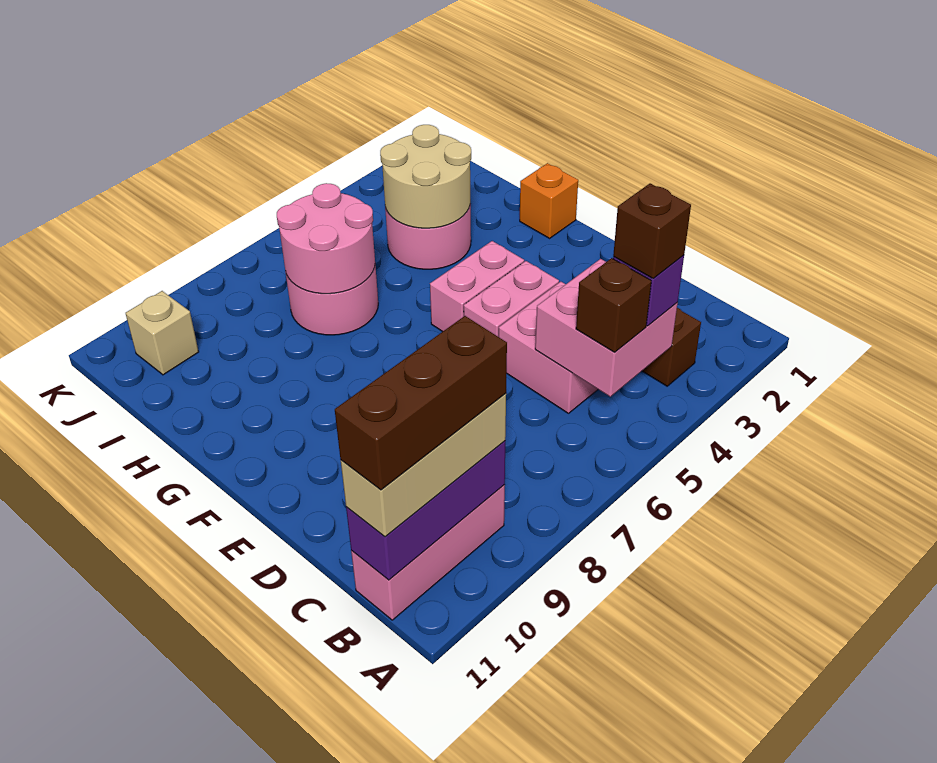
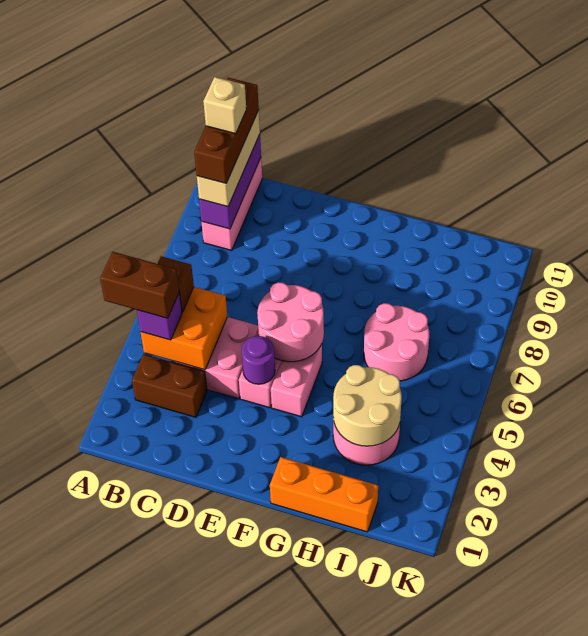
pink 2x2 brick [535,259,678,397] -> orange 2x2 brick [141,287,227,370]
brown 1x1 brick [613,183,691,279] -> brown 1x2 brick [100,252,179,318]
none -> purple 1x1 round brick [242,336,275,384]
orange 1x1 brick [520,163,578,238] -> orange 1x3 brick [270,457,378,532]
pink 2x2 round brick [277,183,375,294] -> pink 2x2 round brick moved to [257,283,324,362]
tan 1x1 brick [126,291,199,375] -> tan 1x1 brick moved to [203,77,246,134]

